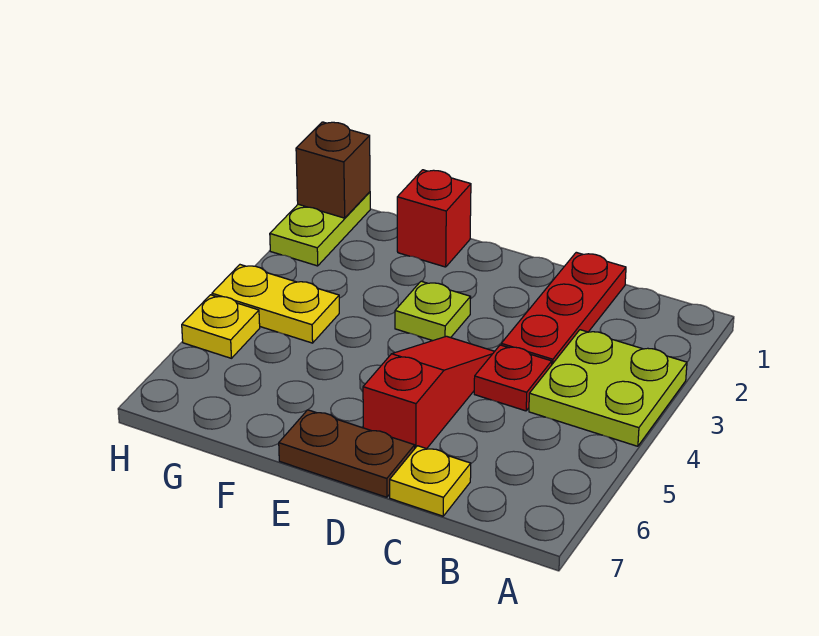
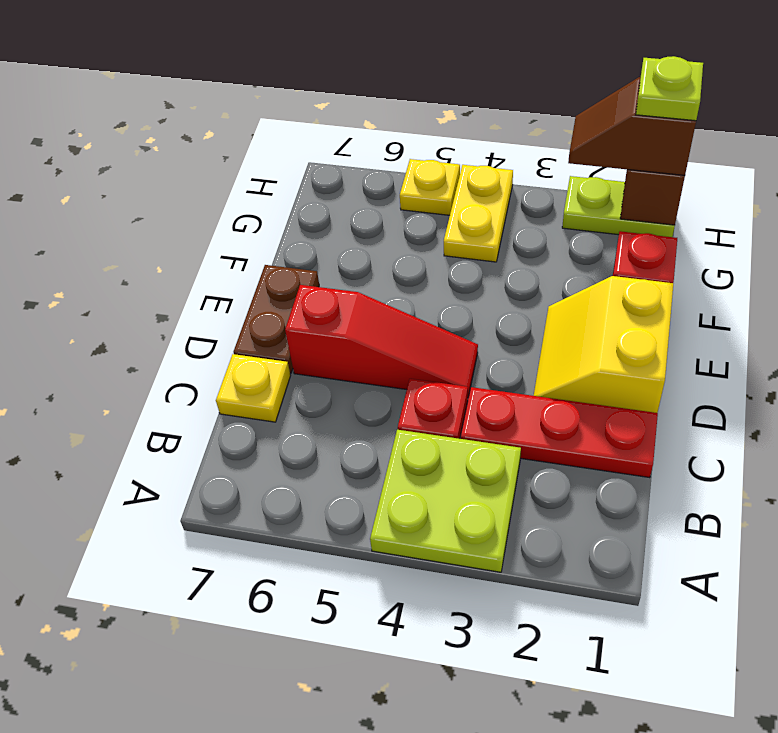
none -> yellow 2x2 slope [534,276,673,413]
lime 1x1 plate [395,281,470,341] -> lime 1x1 plate moved to [636,56,703,121]
none -> brown 1x2 slope [568,77,696,175]

